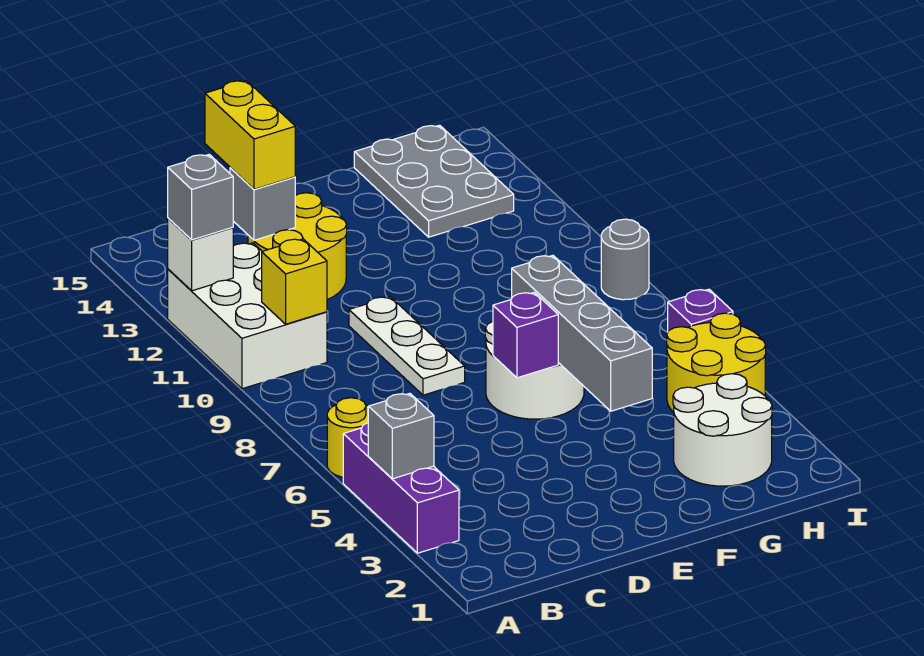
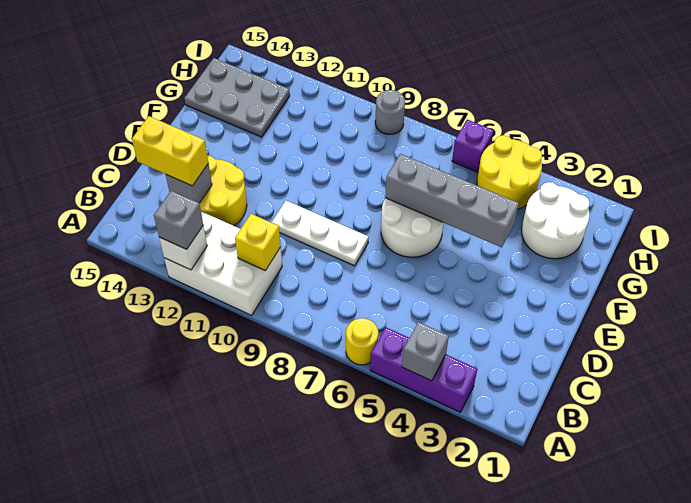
purple 1x1 brick [493,292,558,378] -> none

